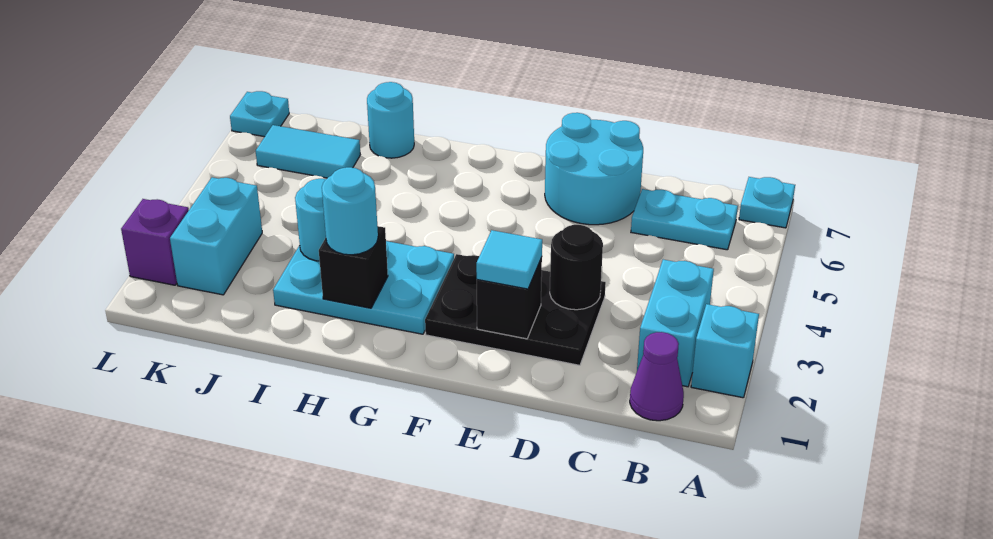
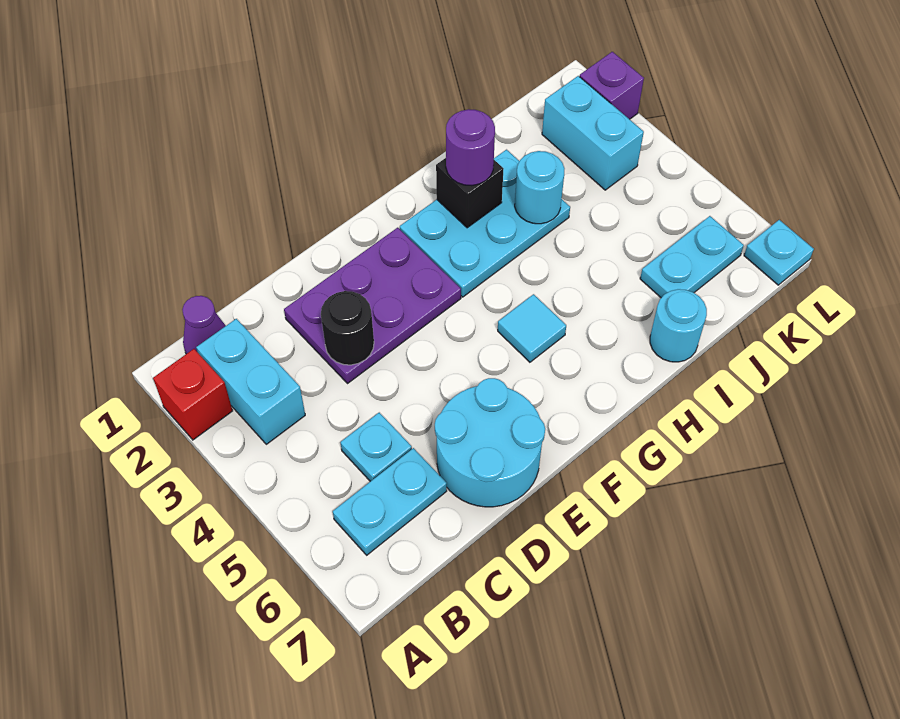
cyan 1x1 brick [691,304,759,398] -> red 1x1 brick [153,349,233,440]
cyan 1x1 plate [739,177,795,228] -> cyan 1x1 plate moved to [340,413,412,481]
black 2x3 plate [425,254,606,365] -> purple 2x3 plate [284,228,461,384]
black 1x1 brick [477,257,542,339] -> none
cyan 1x1 tile [476,230,542,289] -> cyan 1x1 tile moved to [498,294,566,362]
cyan 1x1 round brick [322,167,378,255] -> purple 1x1 round brick [446,109,495,186]
cyan 1x2 tile [256,125,360,178] -> cyan 1x2 plate [640,216,744,298]

